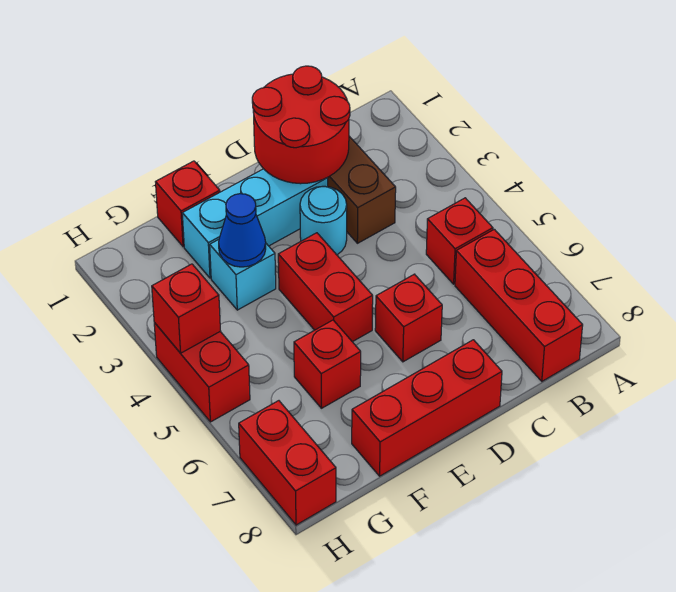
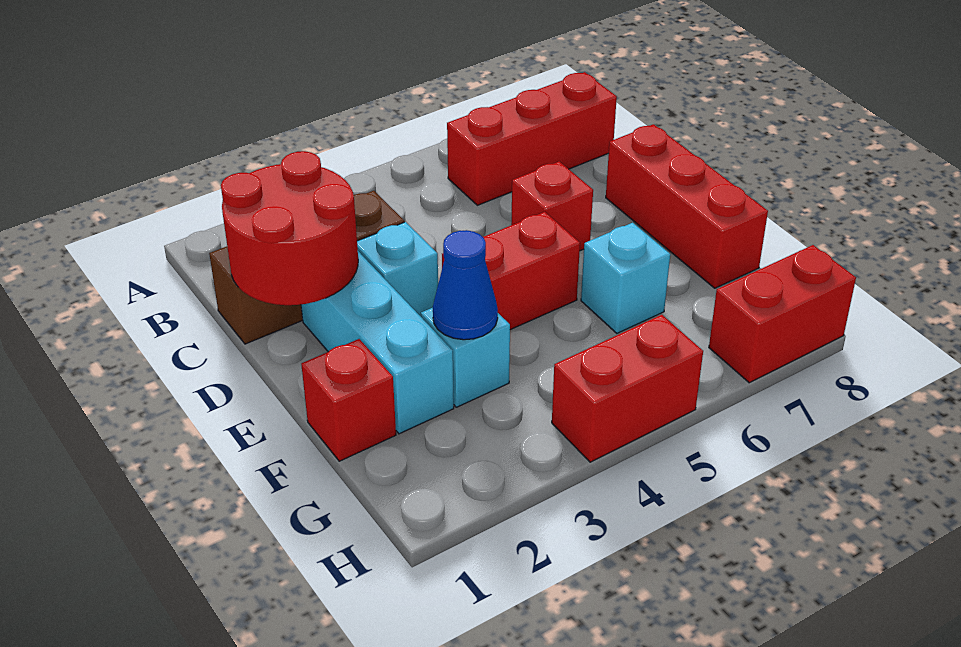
red 1x1 brick [426,198,493,284] -> none
cyan 1x1 round brick [300,186,347,255] -> cyan 1x1 brick [357,222,438,316]
red 1x1 brick [294,320,361,408] -> cyan 1x1 brick [581,223,670,333]
red 1x1 brick [152,264,220,353] -> none

